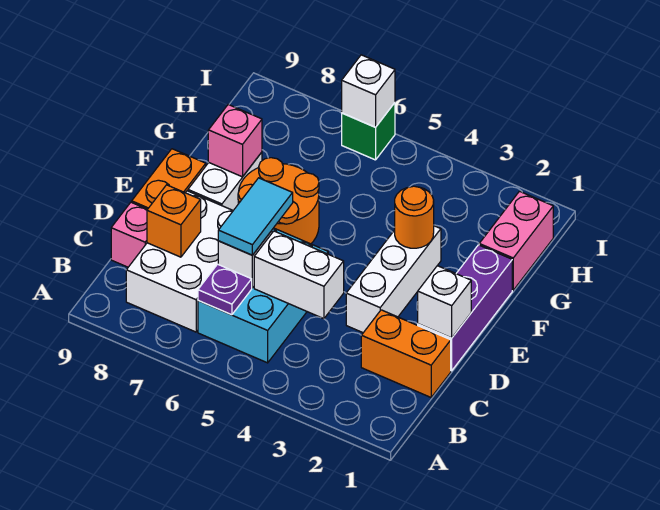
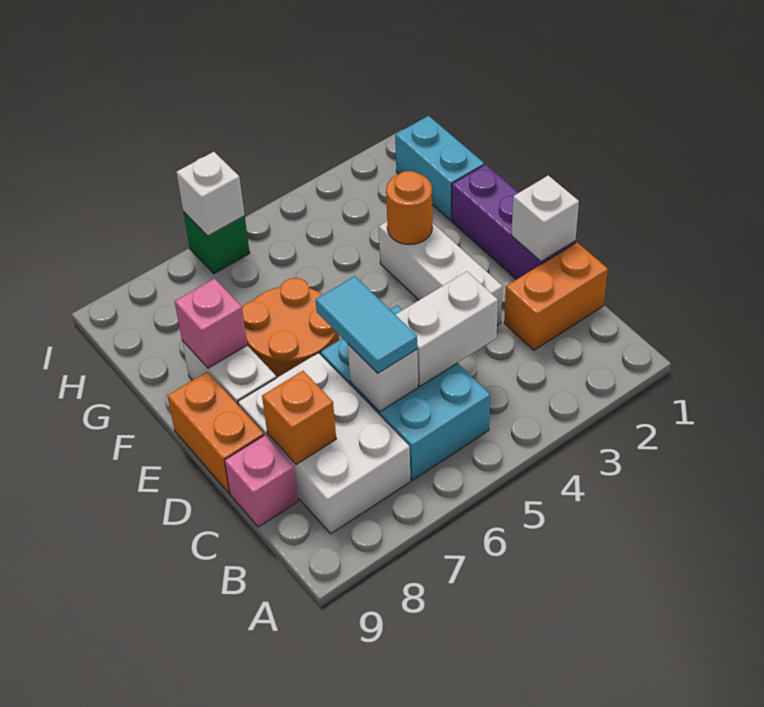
purple 1x1 plate [198,264,252,315] -> none
pink 1x2 brick [479,191,553,290] -> cyan 1x2 brick [395,116,484,220]

